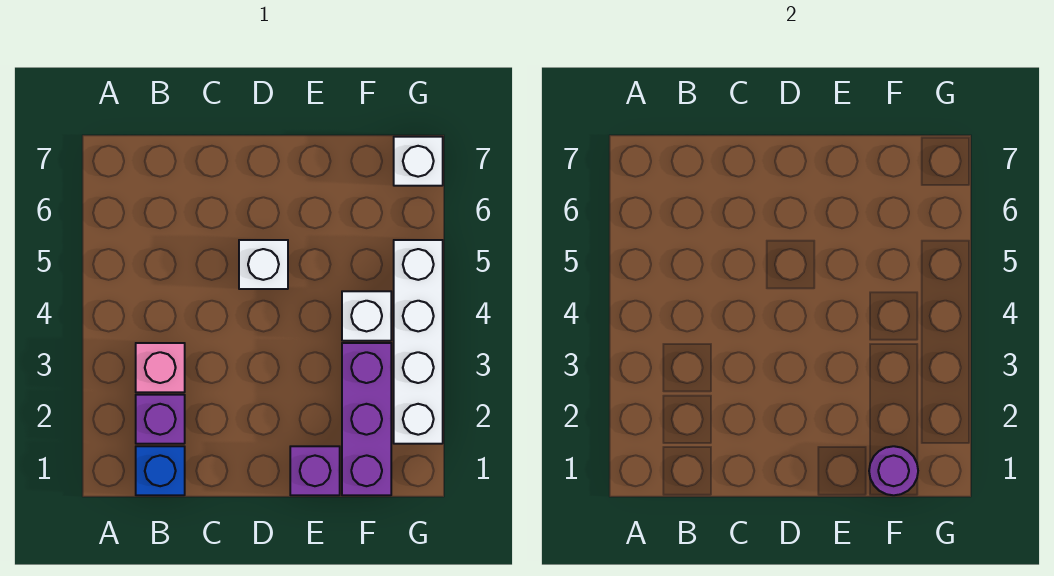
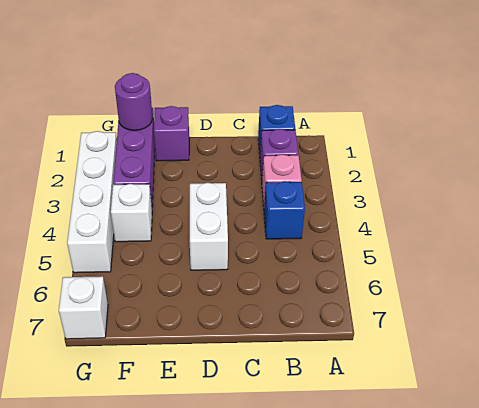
none -> blue 1x1 brick [264,181,305,239]
white 1x1 brick [239,240,288,289] -> white 1x2 brick [190,183,228,270]

